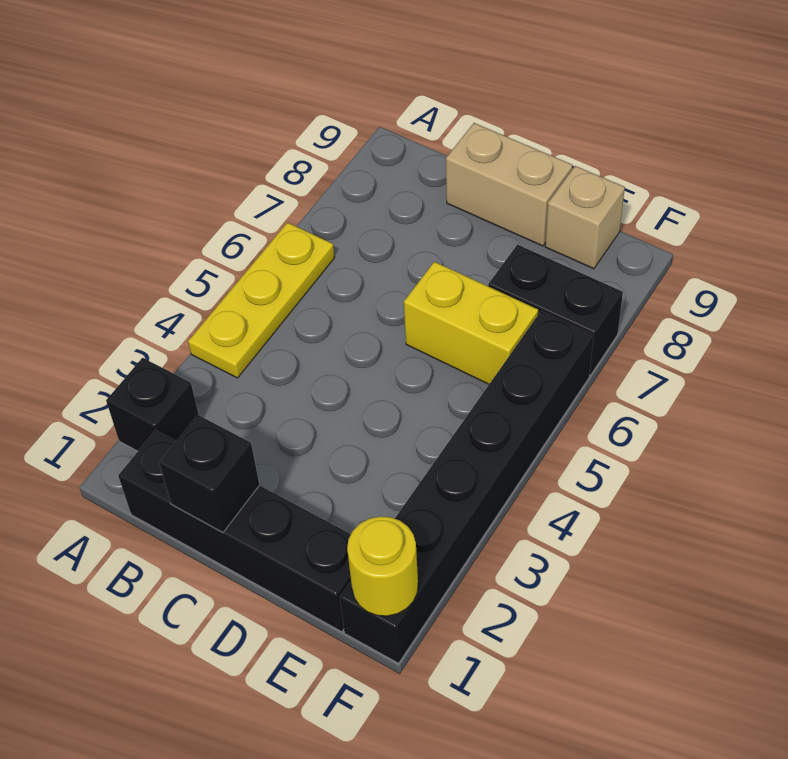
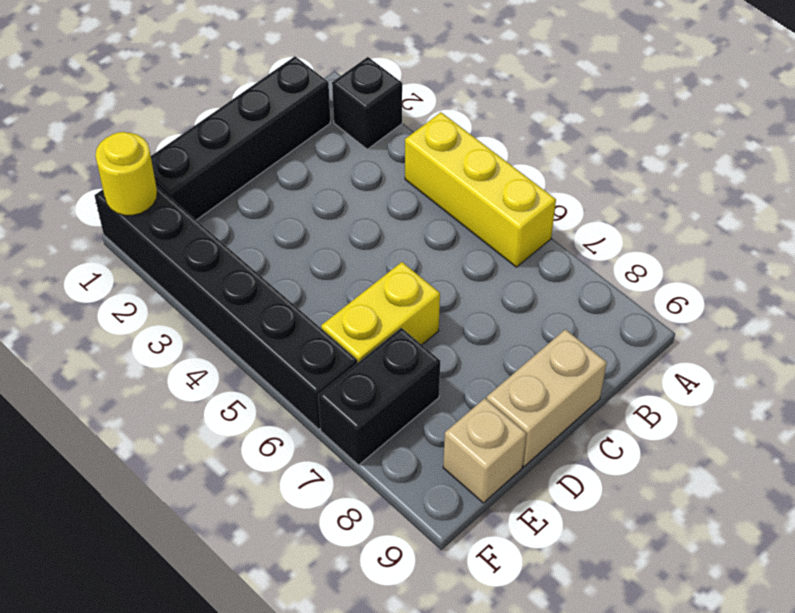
yellow 1x3 plate [188,223,335,378] -> yellow 1x3 brick [405,112,556,267]
black 1x1 brick [159,415,259,533] -> none

